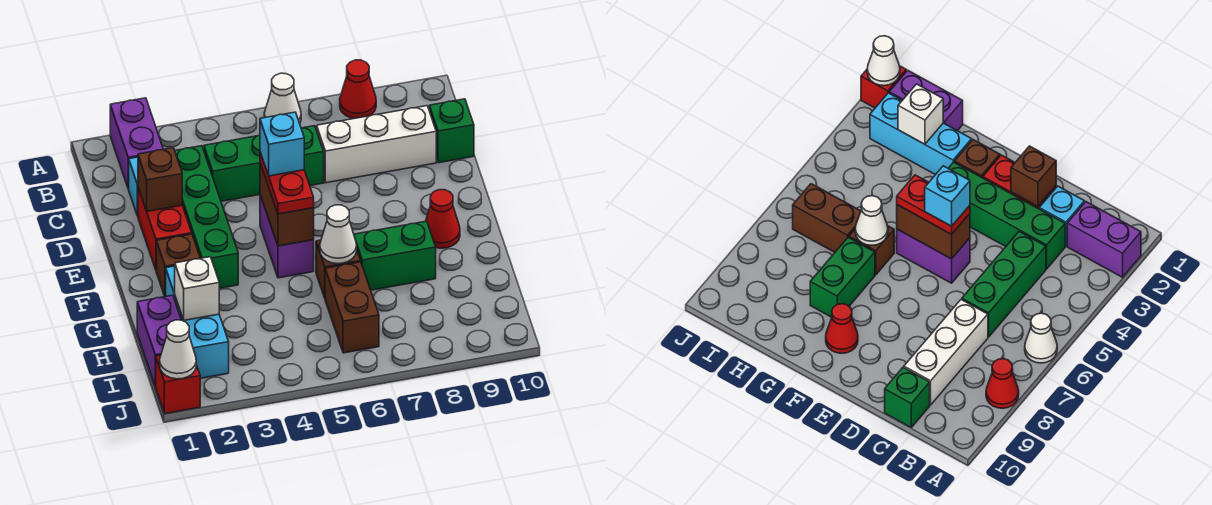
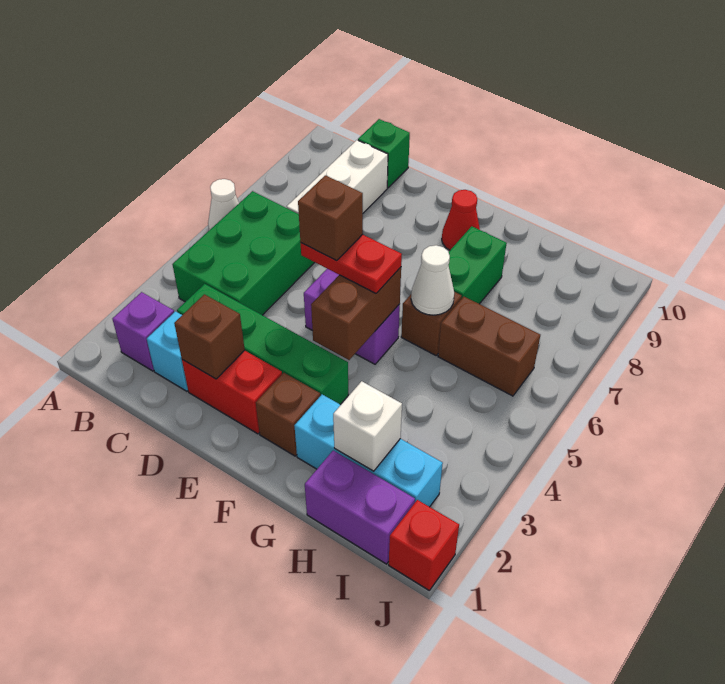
purple 1x2 brick [110,98,163,189] -> purple 1x1 brick [112,292,174,371]
red 1x1 cone [340,60,376,119] -> none
green 1x3 brick [204,126,324,201] -> green 2x3 brick [172,191,315,315]
brown 1x2 brick [260,163,314,246] -> brown 1x2 brick turned to [311,267,401,360]
cyan 1x1 brick [260,112,304,176] -> brown 1x1 brick [298,175,363,261]
white 1x1 cone [160,320,196,379] -> none

